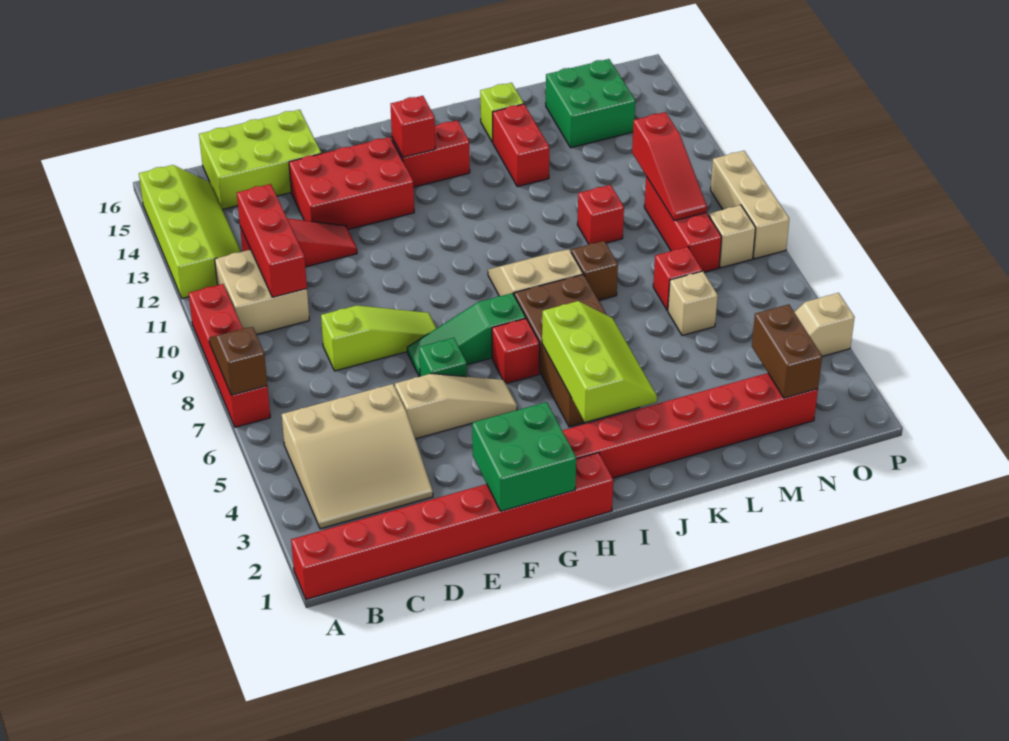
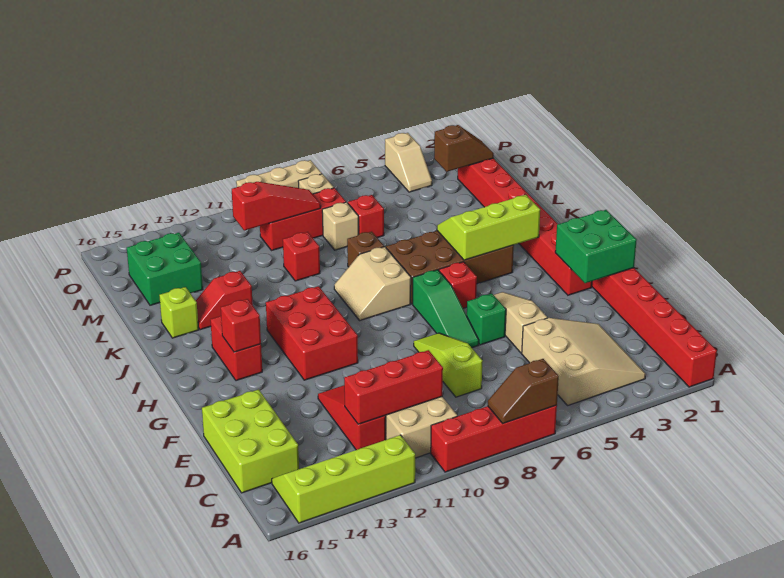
red 2x3 brick [289,137,414,230] -> red 2x3 brick moved to [266,286,358,380]
red 1x2 brick [493,104,549,187] -> red 1x2 slope [196,271,253,330]
tan 1x1 brick [668,271,718,336] -> tan 1x1 brick moved to [322,202,359,250]
brown 1x2 brick [752,304,822,398] -> brown 1x2 slope [434,125,494,172]

